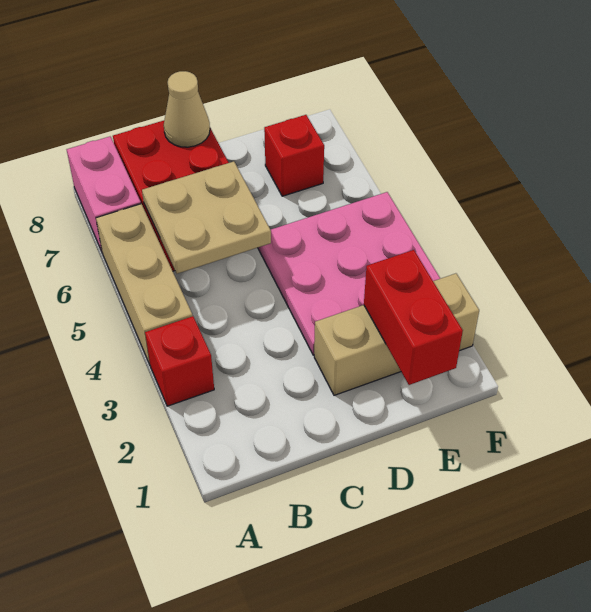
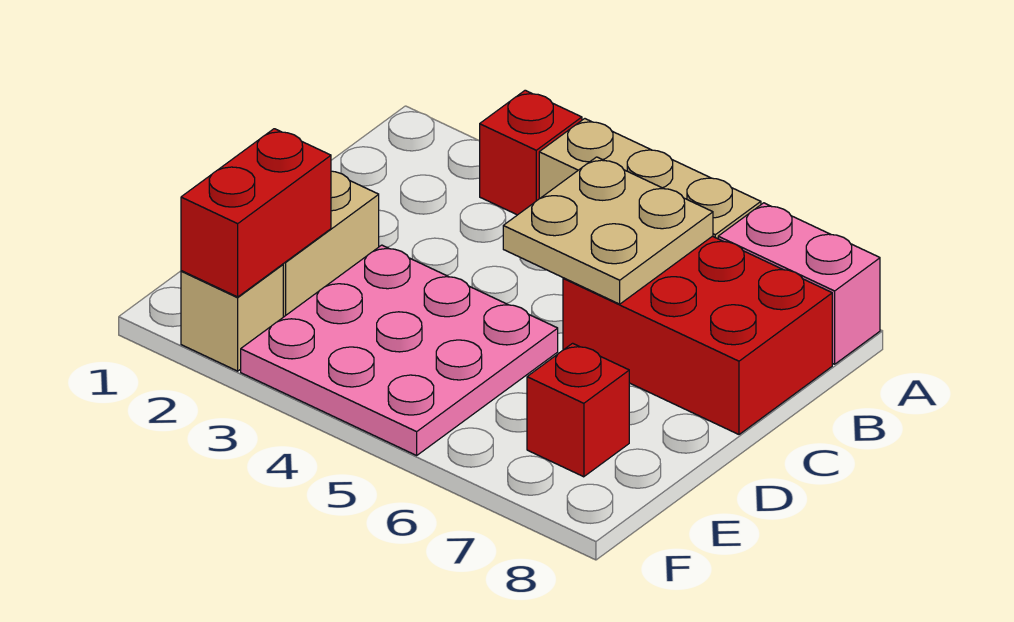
tan 1x1 cone [164,71,210,147] -> none
red 1x2 brick [364,250,463,385] -> red 1x2 brick turned to [181,129,331,297]

